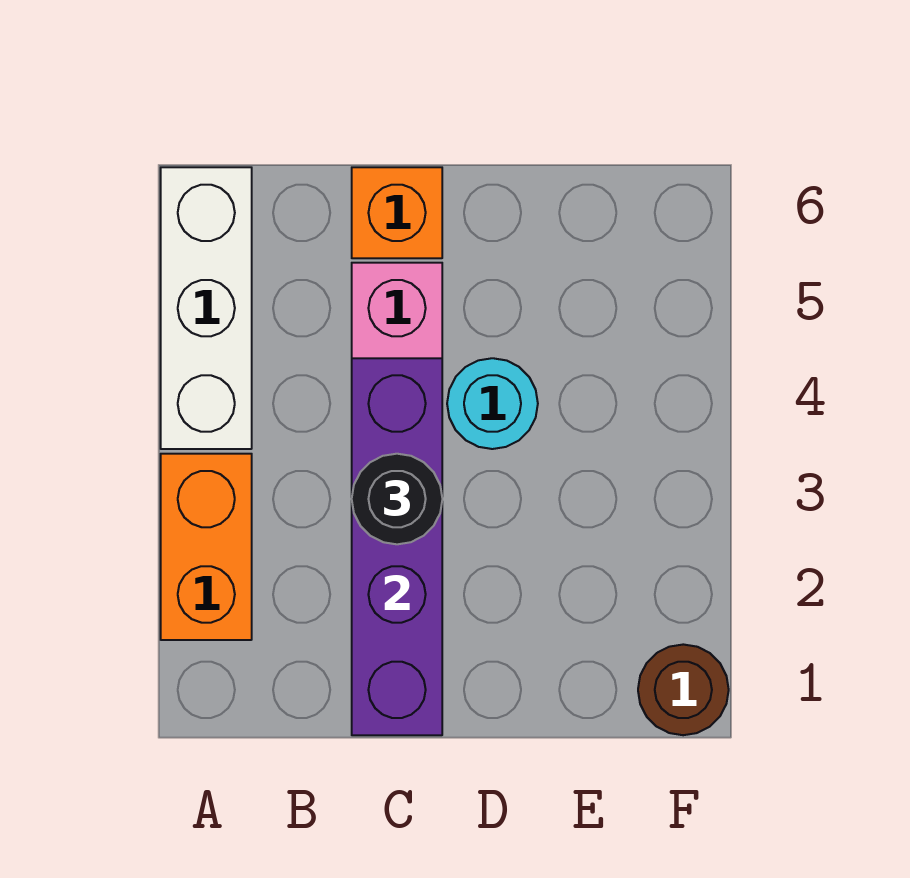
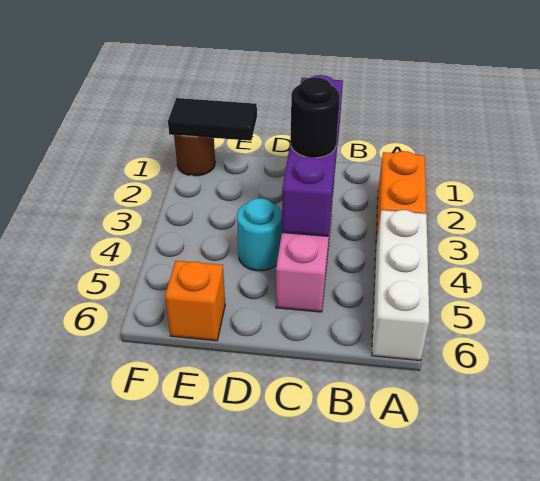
orange 1x1 brick [352,167,442,258] -> orange 1x1 brick moved to [165,261,225,341]
none -> black 1x2 tile [168,98,257,141]

